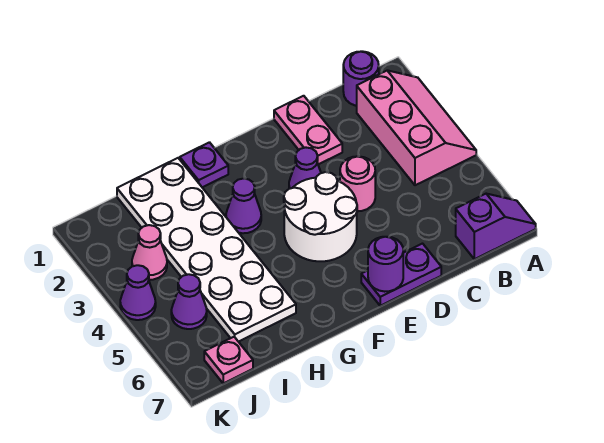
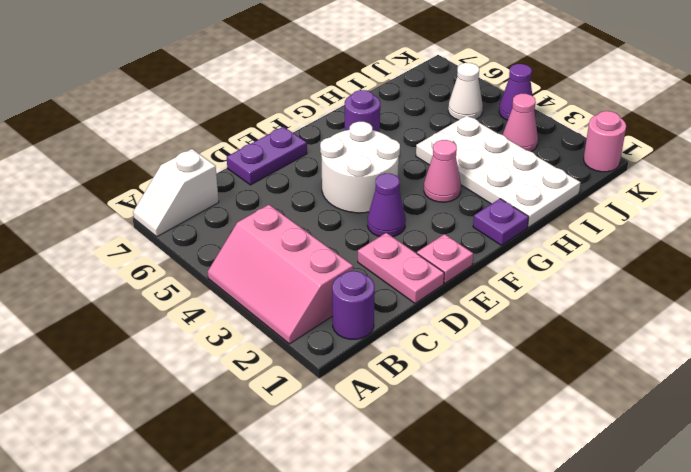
purple 1x2 slope [456,194,536,259] -> white 1x2 slope [133,149,219,237]
pink 1x1 round brick [340,156,375,211] -> pink 1x1 round brick moved to [584,111,626,172]
purple 1x1 round brick [368,237,403,292] -> purple 1x1 round brick moved to [345,90,380,132]
purple 1x1 cone [226,179,261,233] -> pink 1x1 cone [424,140,461,202]
white 2x6 plate [117,158,296,342] -> white 2x4 plate [416,116,581,227]
purple 1x1 cone [171,274,207,329] -> white 1x1 cone [448,63,483,120]
pink 1x1 plate [204,337,253,383] -> pink 1x1 plate moved to [417,234,473,283]

